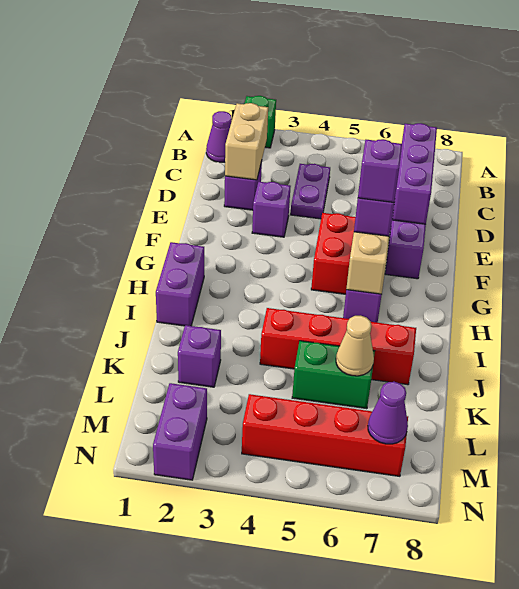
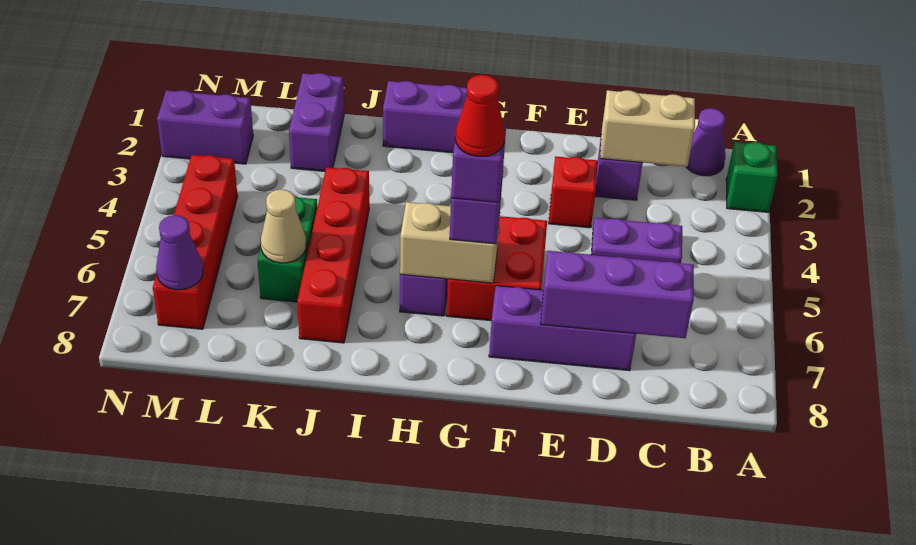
purple 1x1 brick [252,182,291,237] -> red 1x1 brick [549,156,598,228]
none -> red 1x1 cone [455,75,505,156]
purple 1x1 brick [178,325,221,387] -> purple 1x2 brick [289,73,344,171]

